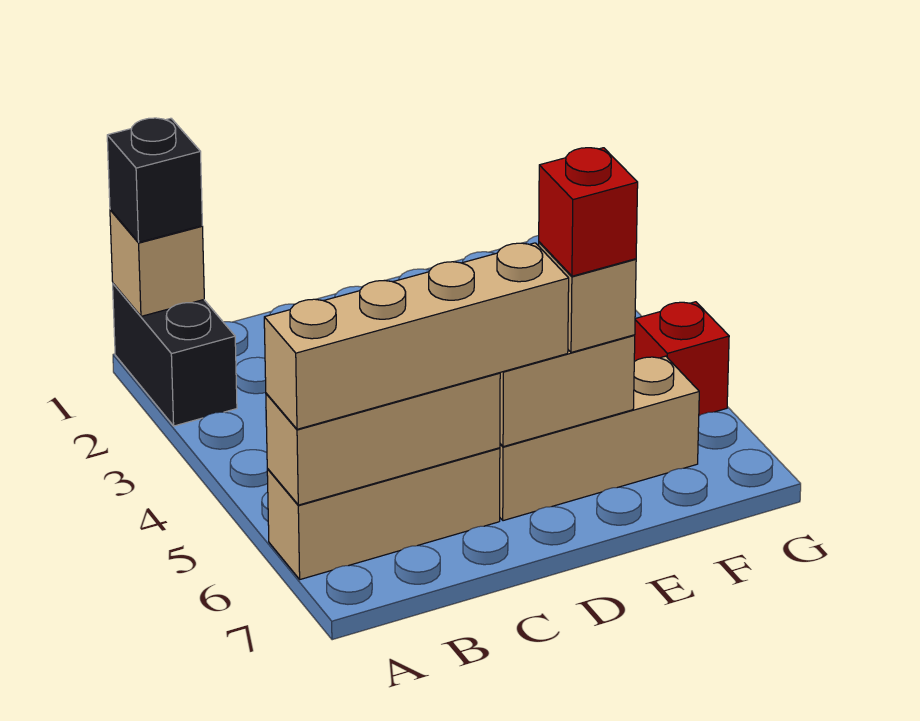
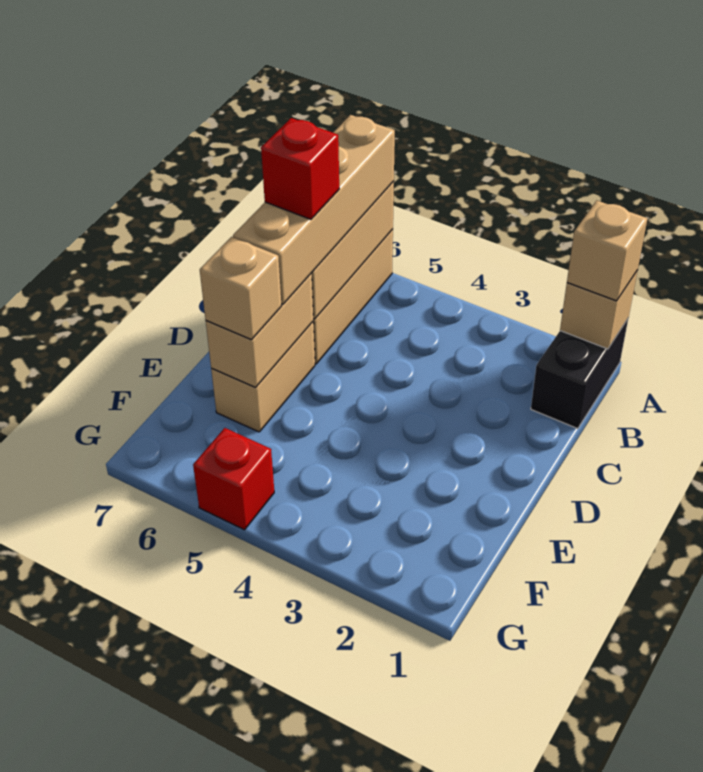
black 1x2 brick [113,284,237,426] -> black 1x2 brick turned to [531,319,628,429]
black 1x1 brick [107,118,202,242] -> tan 1x1 brick [567,201,647,301]
tan 1x3 brick [500,356,699,521] -> tan 1x2 brick [211,322,315,432]
red 1x1 brick [539,148,638,276] -> red 1x1 brick moved to [261,118,339,219]

